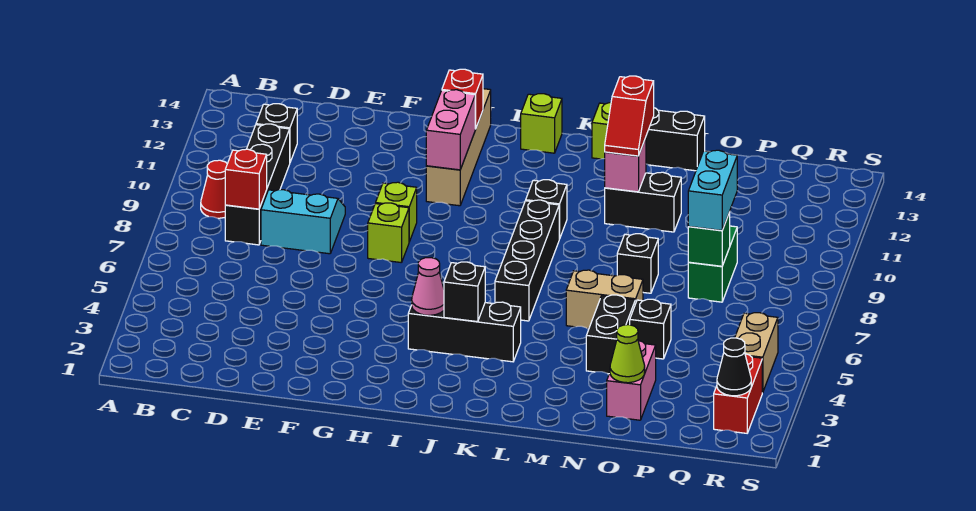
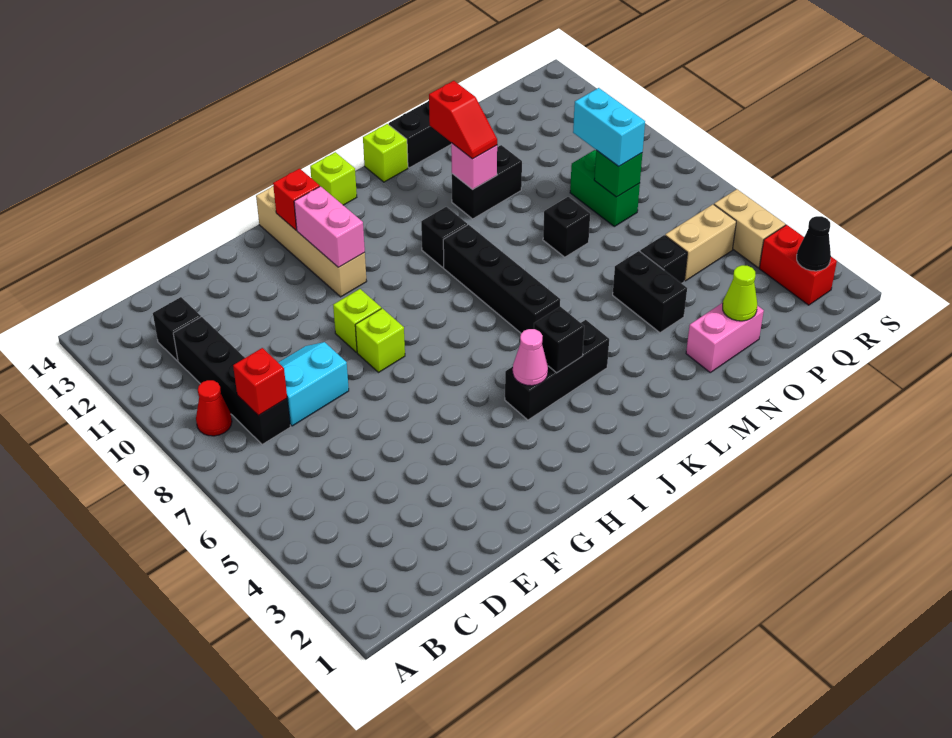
tan 1x2 brick [566,270,643,328] -> tan 1x2 brick moved to [665,204,736,281]
pink 1x2 brick [607,341,656,420] -> pink 1x2 brick turned to [686,303,764,372]

